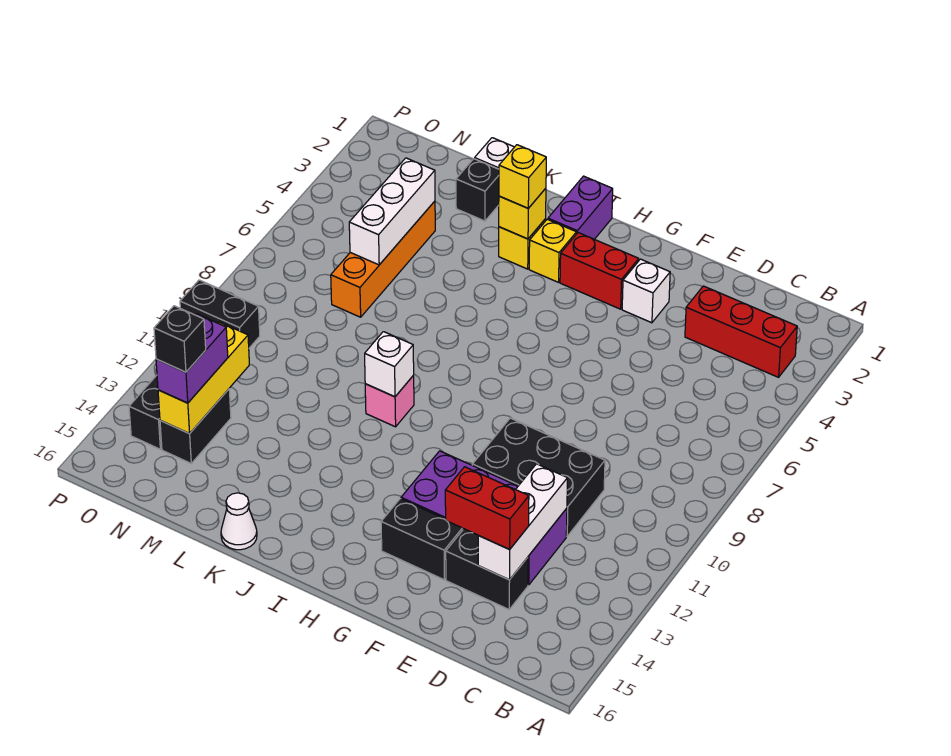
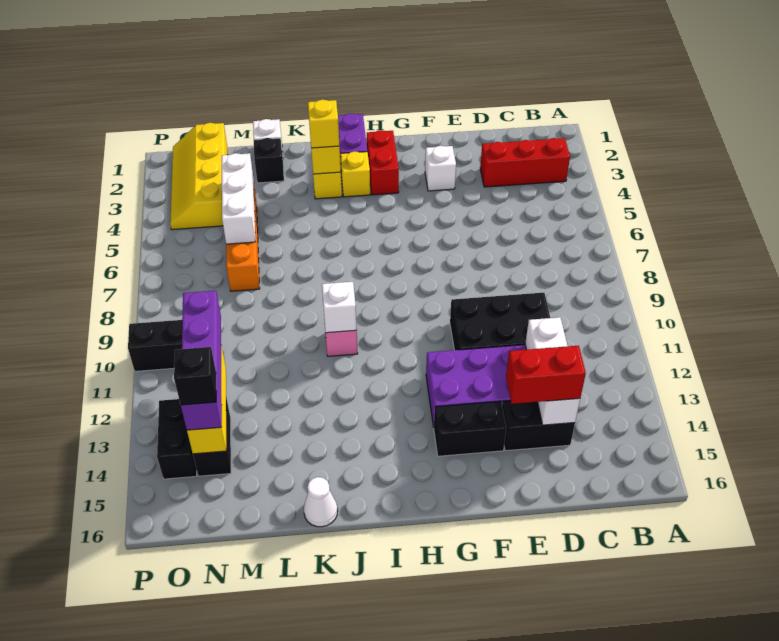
red 1x2 brick [560,233,639,309] -> red 1x2 brick turned to [367,130,399,195]
none -> yellow 2x4 slope [170,123,227,230]
purple 1x2 brick [156,314,228,403] -> purple 1x4 brick [181,291,222,430]

